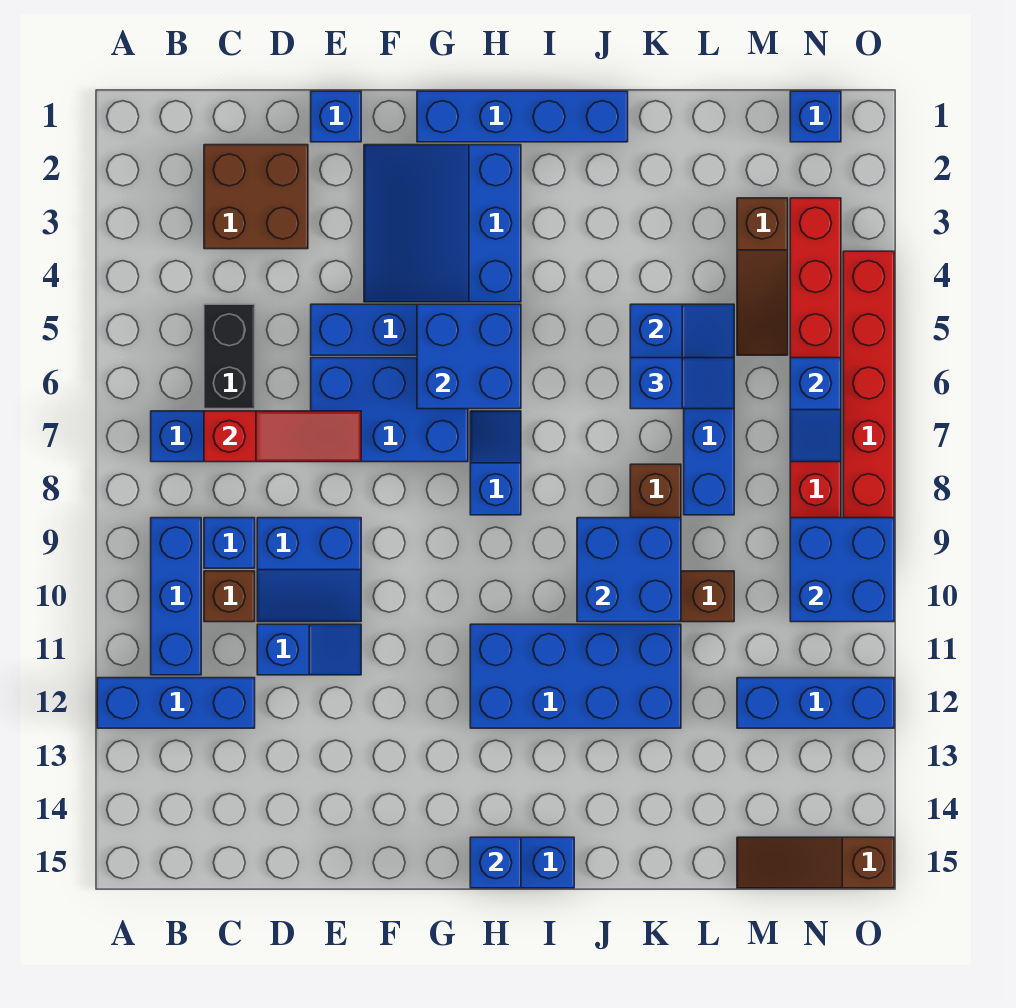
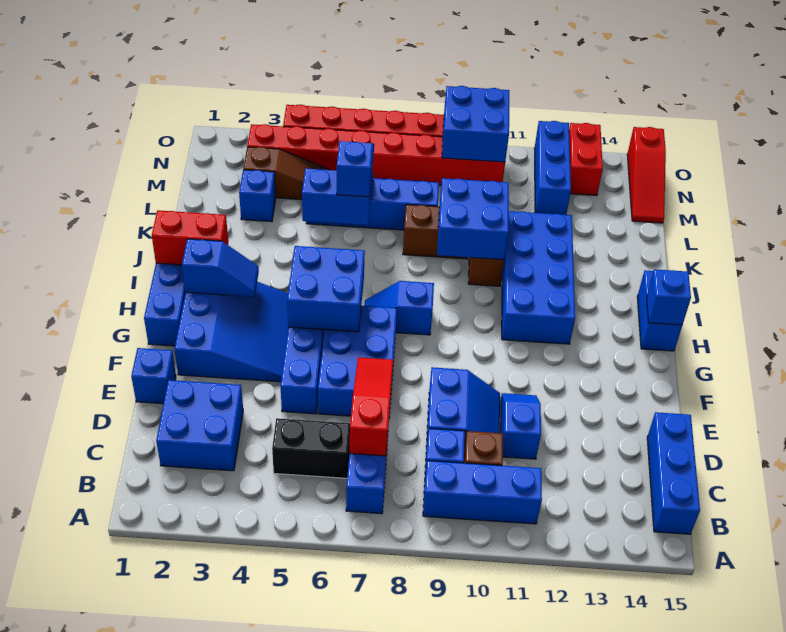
blue 1x3 brick [97,678,255,728] -> blue 1x3 brick moved to [647,412,700,534]
brown 2x2 brick [204,145,308,249] -> blue 2x2 brick [156,380,243,471]
blue 3x3 slope [364,145,521,302] -> blue 3x3 slope turned to [174,282,288,382]
none -> red 1x2 brick [152,210,228,265]
brown 1x3 slope [737,837,894,888] -> red 1x3 slope [627,127,666,223]
blue 1x1 brick [790,91,841,142] -> blue 1x1 brick moved to [239,170,276,222]
blue 1x2 slope [790,358,841,462] -> blue 1x2 slope moved to [182,239,259,297]
none -> red 1x2 brick [569,123,603,196]

